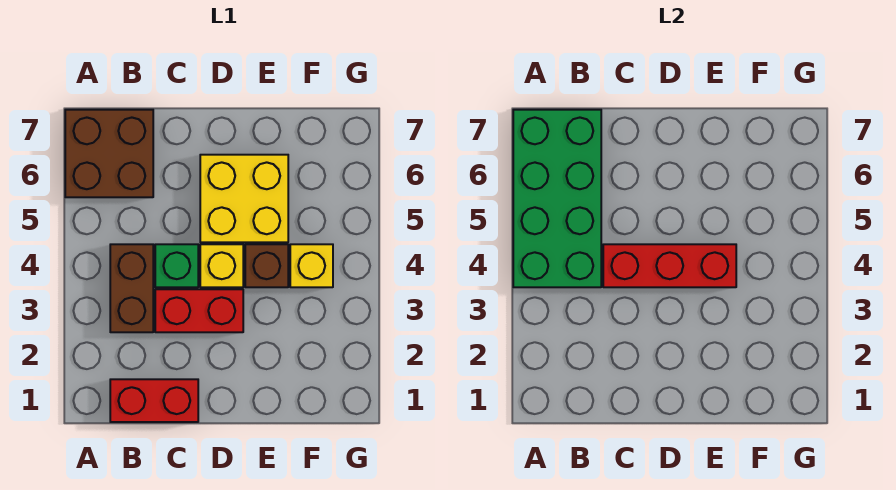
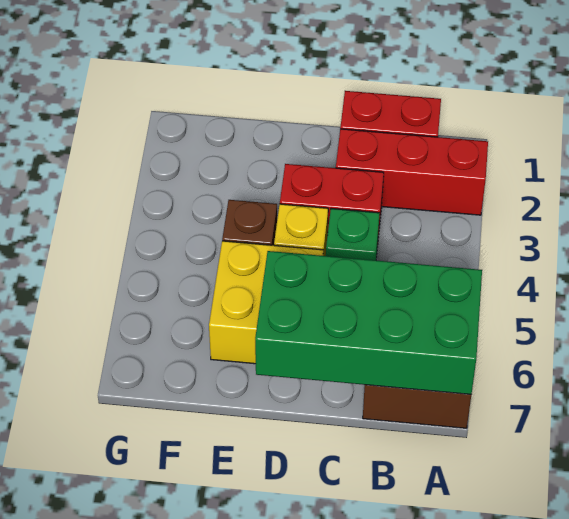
green 2x4 brick [513,110,601,287] -> green 2x4 brick turned to [255,251,482,394]
brown 1x2 brick [110,244,153,332] -> none
red 1x3 brick [603,244,736,287] -> red 1x3 brick moved to [336,129,488,215]
yellow 1x1 brick [290,244,333,287] -> none

